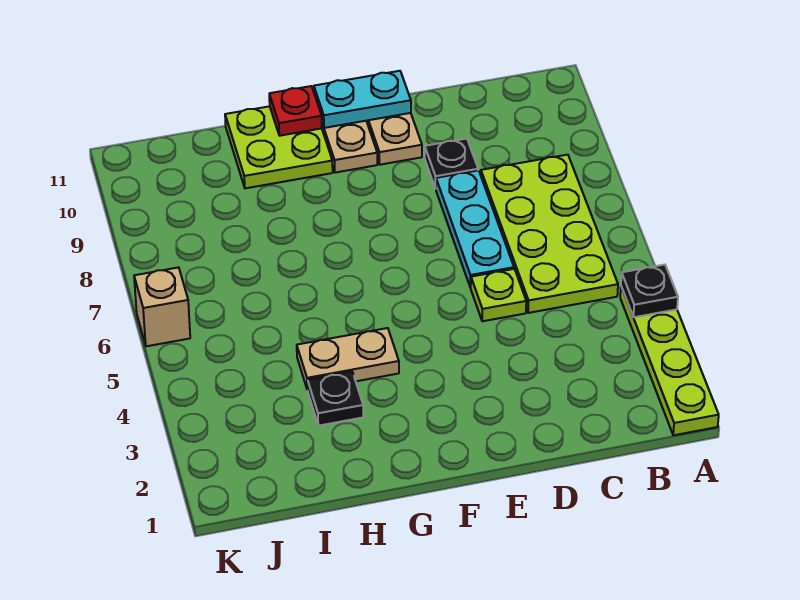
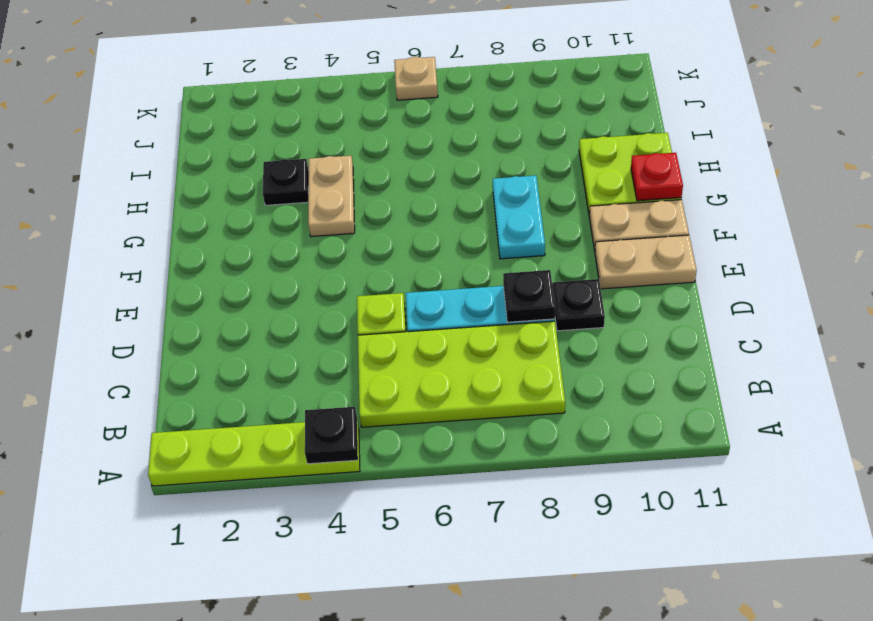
none -> black 1x1 plate [503,270,555,322]
cyan 1x2 plate [314,71,411,128] -> cyan 1x2 plate moved to [493,175,545,259]
tan 1x1 brick [134,267,190,346] -> tan 1x1 plate [394,57,438,100]

